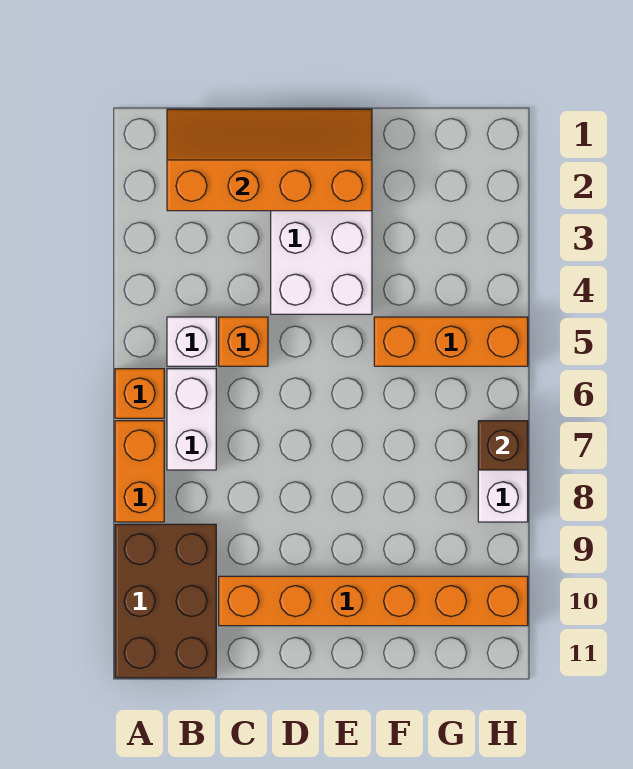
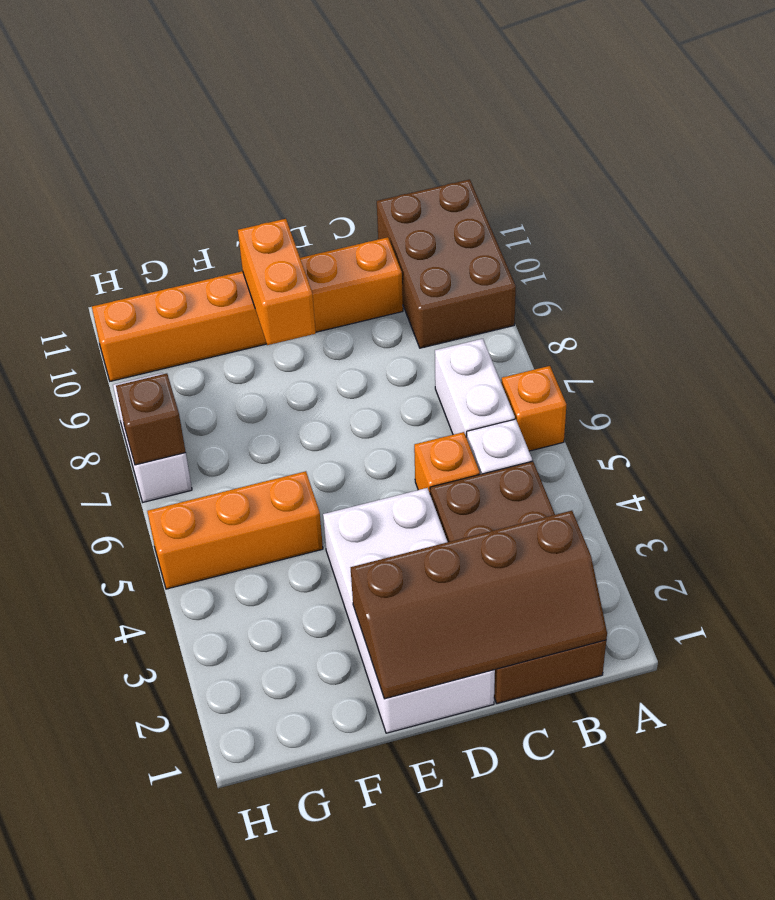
orange 1x2 brick [115,421,164,522] -> orange 1x2 brick moved to [238,219,316,345]
none -> brown 2x4 brick [430,461,606,704]
orange 2x4 slope [167,109,372,211] -> brown 2x4 slope [351,511,607,699]

